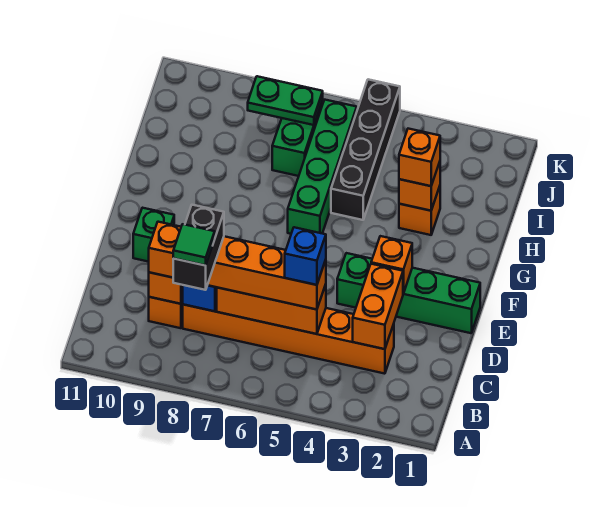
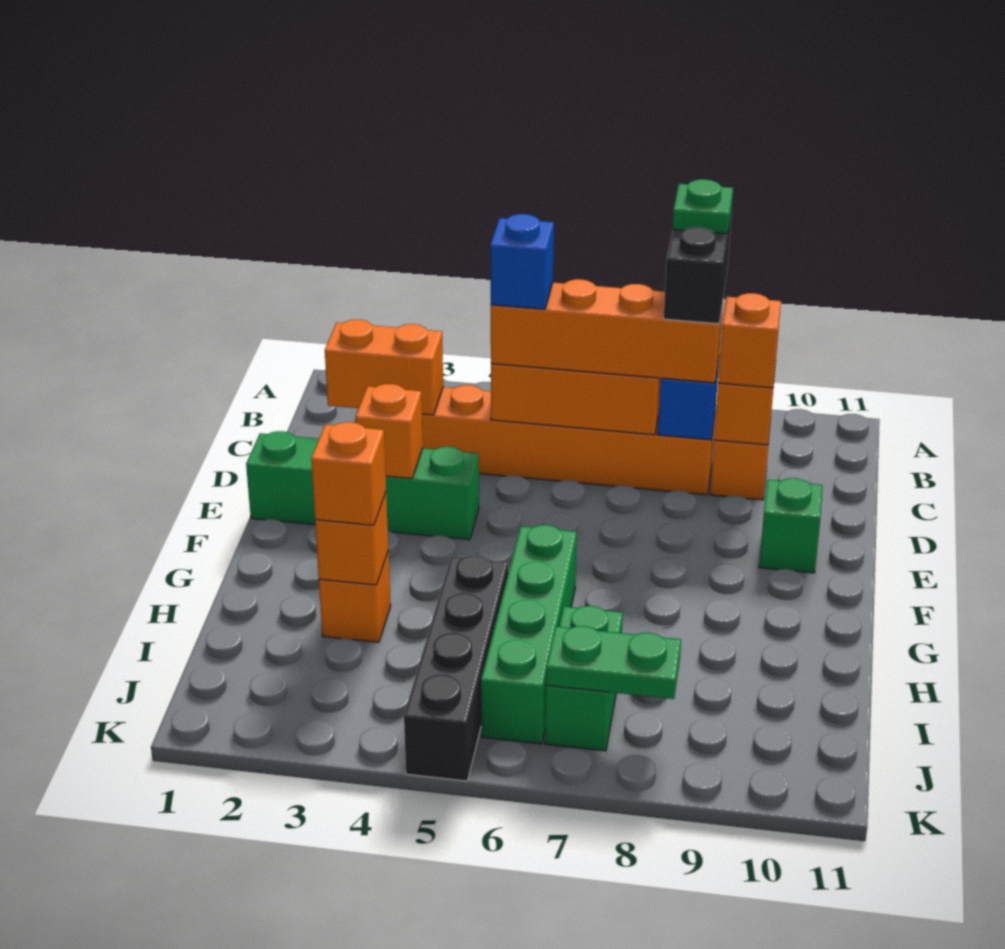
green 1x1 tile [173,224,215,265] -> green 1x1 plate [672,179,733,234]
orange 1x2 brick [353,264,403,349] -> orange 1x2 brick turned to [325,320,443,415]

